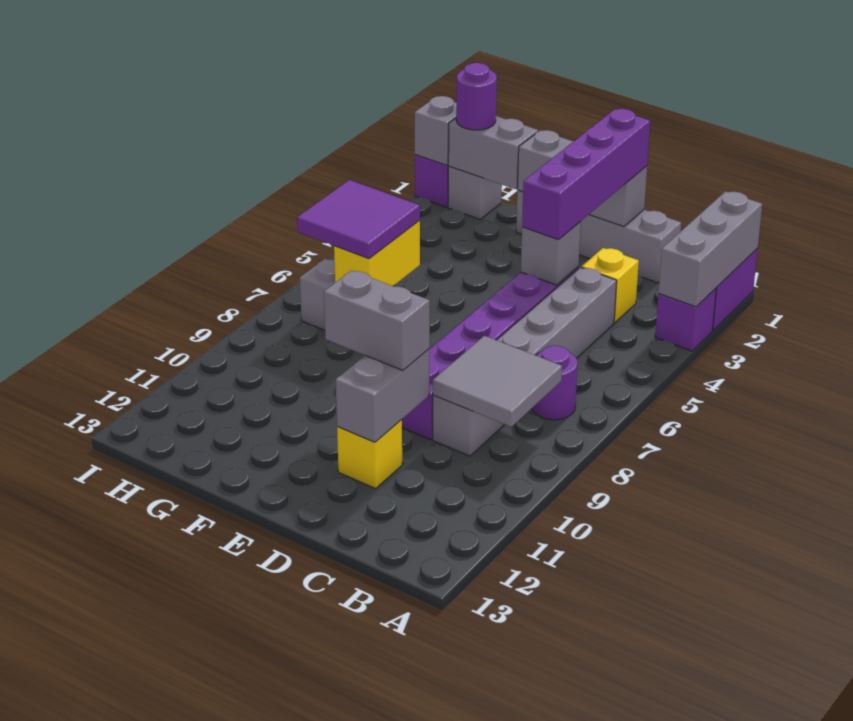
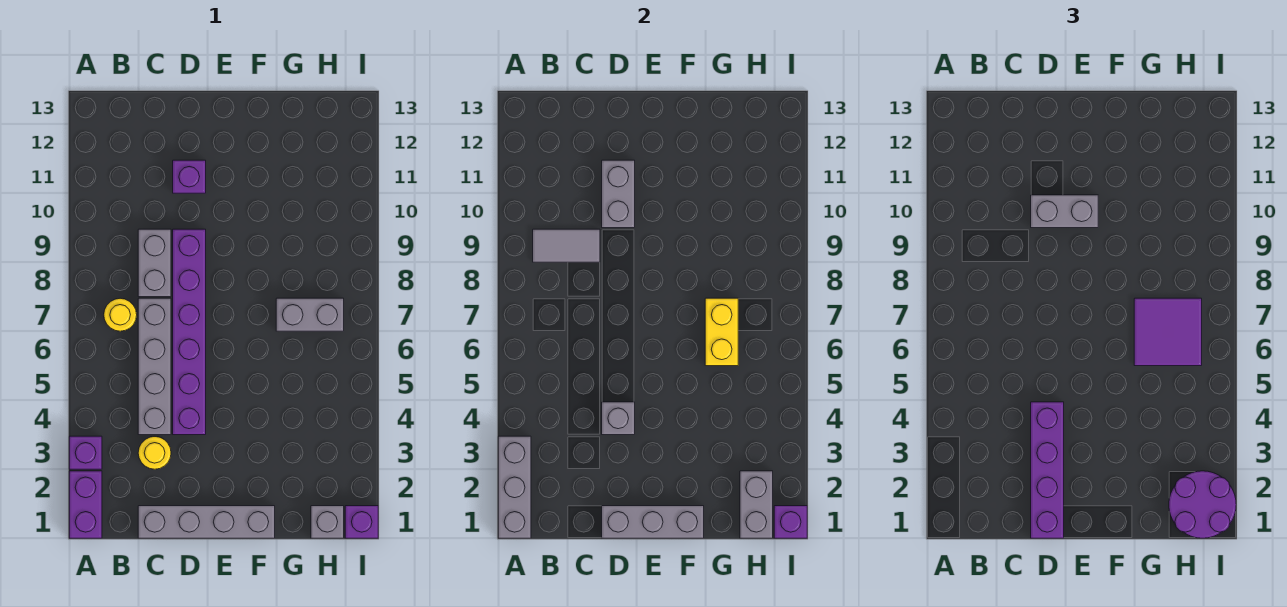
purple 1x1 round brick [532,346,578,420] -> yellow 1x1 round brick [104,298,137,331]
grey 2x2 tile [433,336,562,427] -> grey 1x2 tile [533,229,600,262]
yellow 1x1 brick [581,248,639,323] -> yellow 1x1 round brick [138,437,171,469]
yellow 1x1 brick [337,420,402,488] -> purple 1x1 brick [173,160,206,193]
grey 1x2 brick [448,116,538,189] -> grey 1x2 brick turned to [740,471,773,538]
purple 1x1 round brick [456,63,497,130] -> purple 2x2 round brick [1169,471,1236,538]
grey 1x1 brick [415,96,457,165] -> purple 1x1 brick [774,506,807,538]

